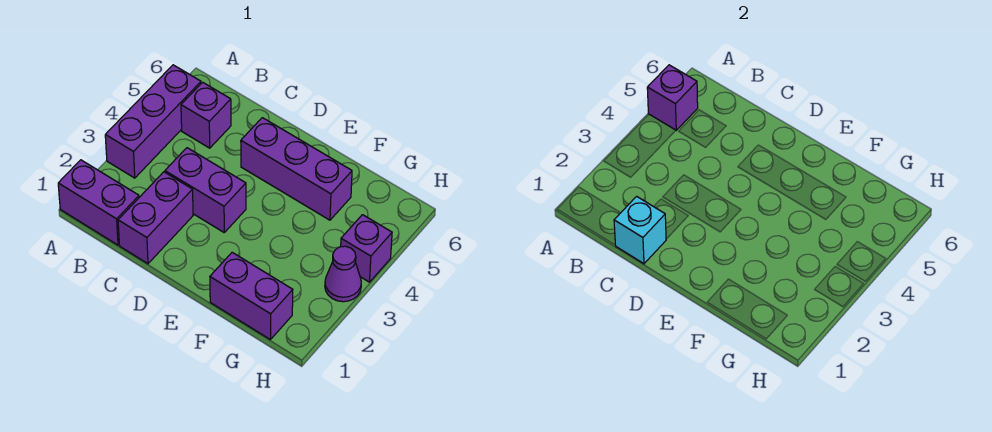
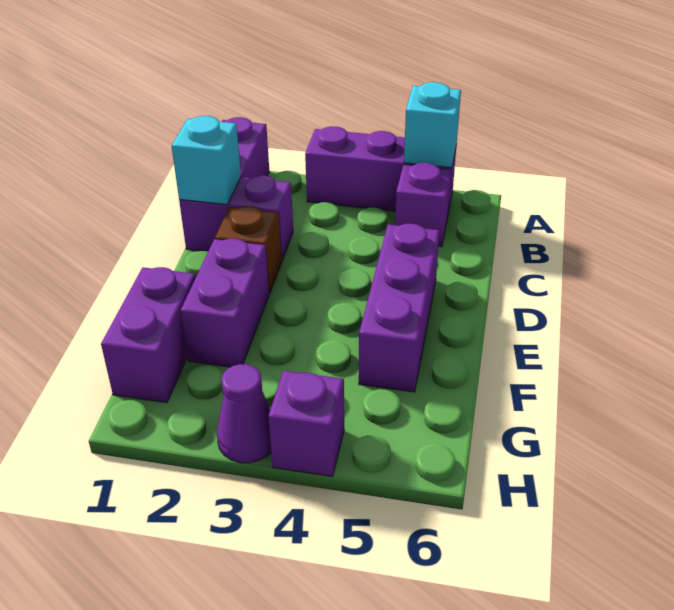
purple 1x1 brick [647,65,698,130] -> cyan 1x1 brick [404,82,461,168]
purple 1x2 brick [165,148,246,232] -> purple 1x2 brick moved to [181,239,269,367]
none -> brown 1x1 brick [215,206,282,294]

